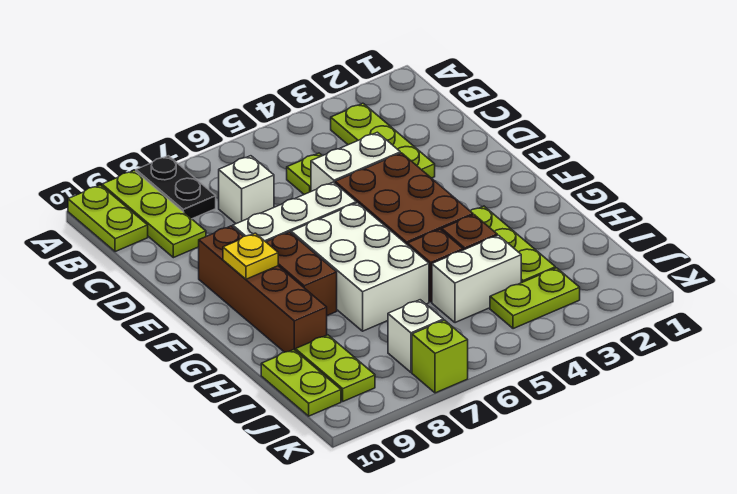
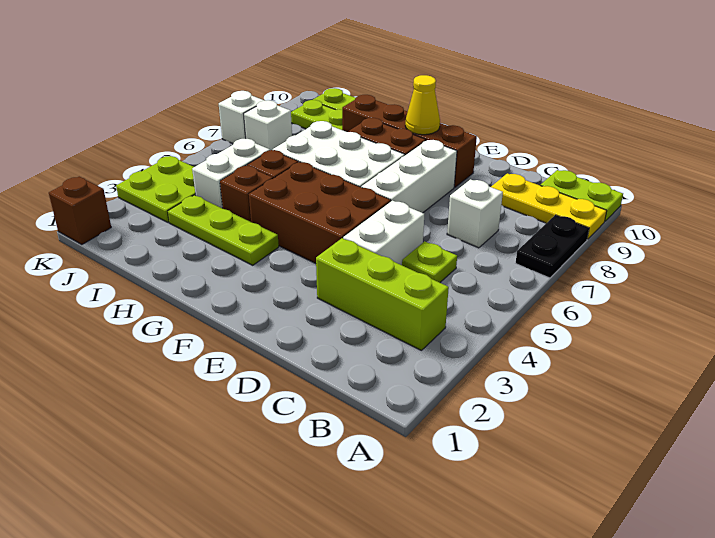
black 1x2 plate [136,156,216,219] -> black 1x2 plate turned to [516,215,589,278]
lime 1x3 plate [102,170,206,258] -> yellow 1x3 plate [491,173,607,239]
lime 1x3 plate [331,103,435,178] -> lime 1x3 brick [316,238,449,350]
yellow 1x1 plate [223,233,278,279] -> yellow 1x1 cone [405,75,440,135]
lime 1x2 plate [490,268,580,329] -> lime 2x2 plate [116,156,196,223]
none -> brown 1x1 brick [49,177,111,245]
lime 1x1 brick [412,320,468,393] -> white 1x1 brick [219,91,264,144]

